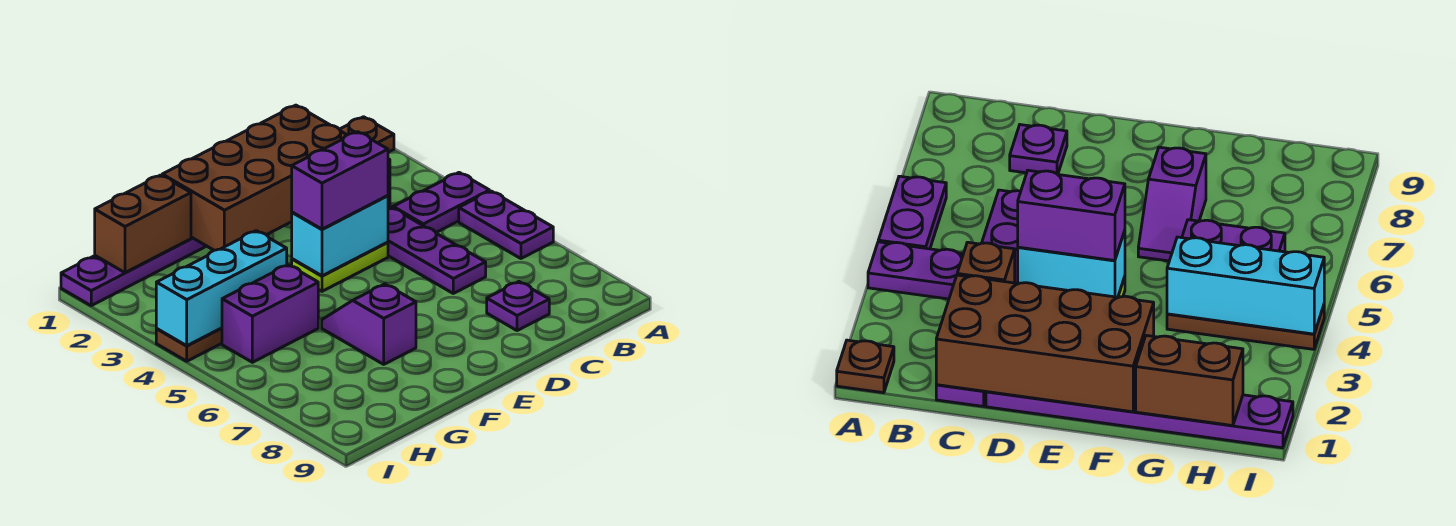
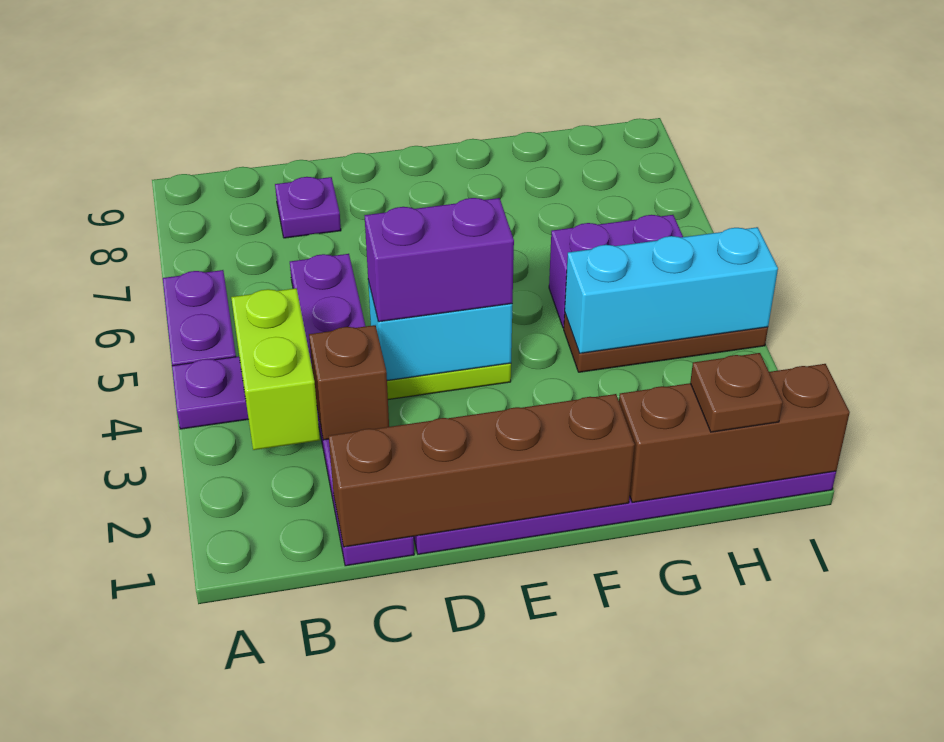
brown 1x1 plate [340,117,394,152] -> brown 1x1 plate moved to [690,353,783,432]
none -> lime 1x2 brick [231,288,320,450]
brown 2x4 brick [162,105,347,250] -> brown 1x4 brick [329,394,635,547]
purple 1x2 slope [322,284,416,364] -> none
brown 1x2 brick [95,175,191,273] -> brown 1x3 brick [619,364,850,502]

